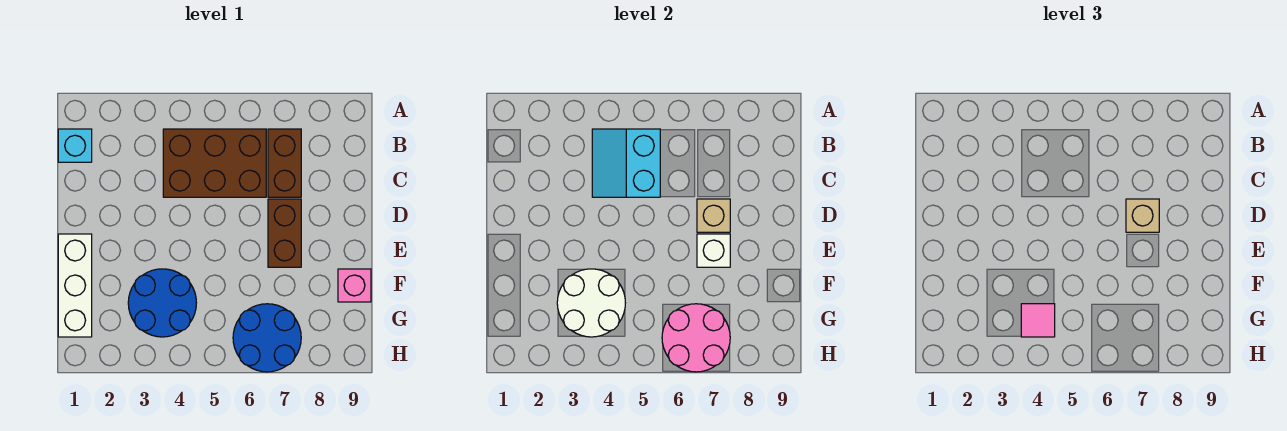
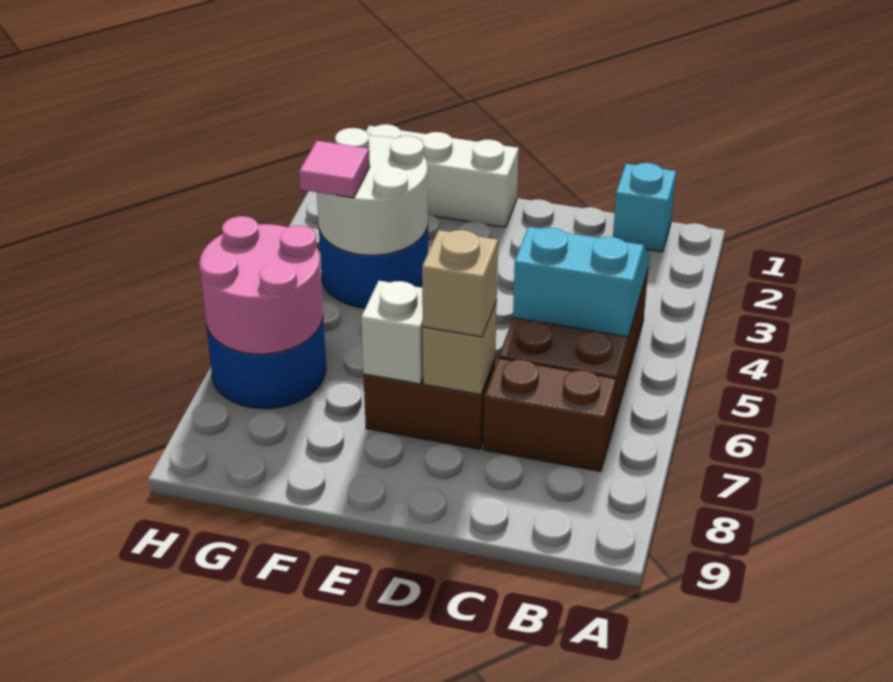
pink 1x1 brick [338,269,371,302] -> none

